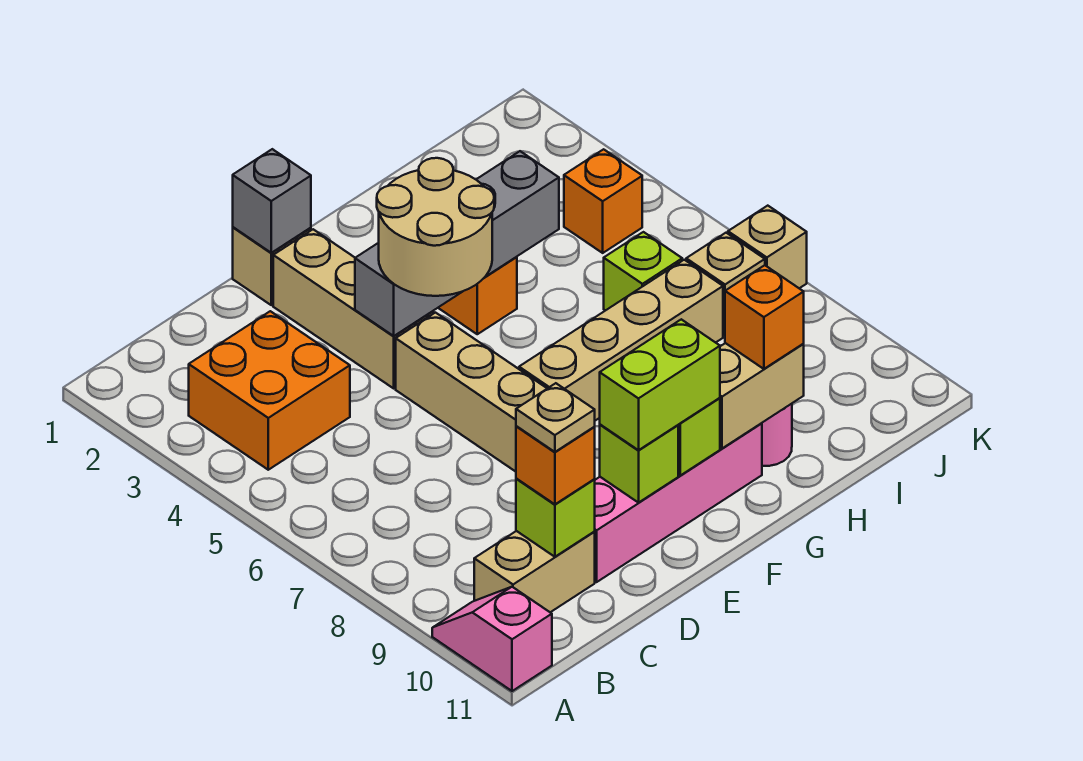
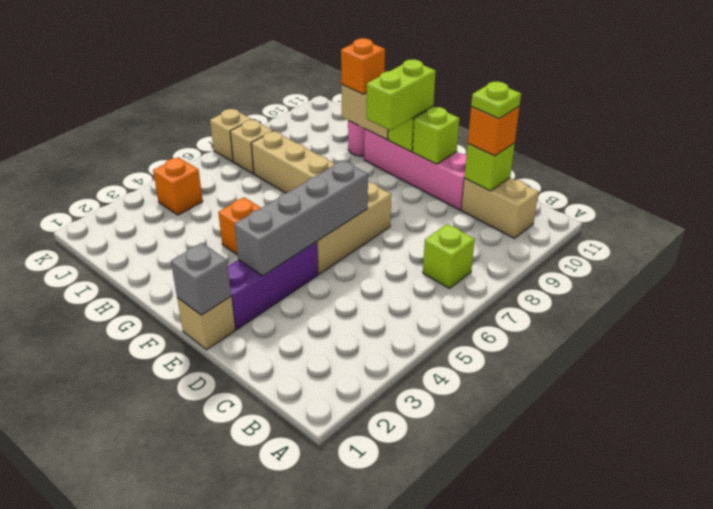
pink 1x2 slope [432,587,552,691] -> none
orange 2x2 brick [189,311,350,470] -> none
tan 1x1 plate [516,383,595,452] -> lime 1x1 plate [471,82,521,119]
tan 1x3 brick [273,229,434,388] -> purple 1x3 brick [228,242,318,329]
grey 1x4 brick [355,151,559,336] -> grey 1x4 brick turned to [234,160,368,276]
tan 2x2 round brick [377,158,494,296] -> none
lime 1x2 brick [600,319,720,450] -> lime 1x2 brick turned to [367,59,436,131]
lime 1x1 brick [604,232,682,311] -> lime 1x1 brick moved to [423,224,475,289]

